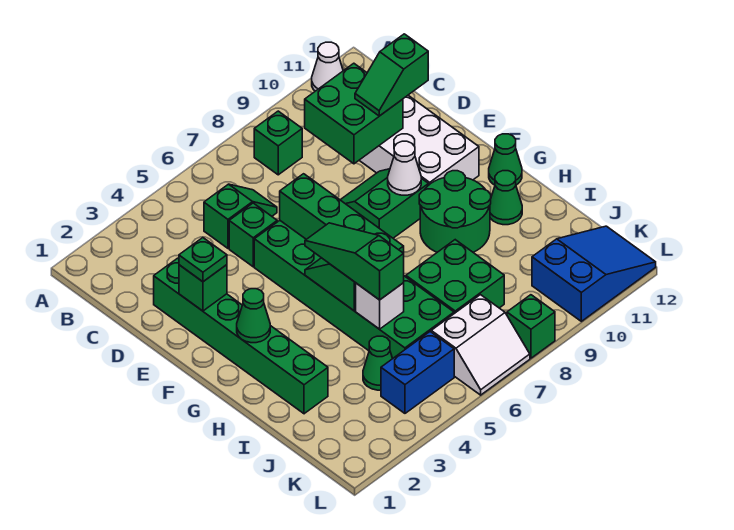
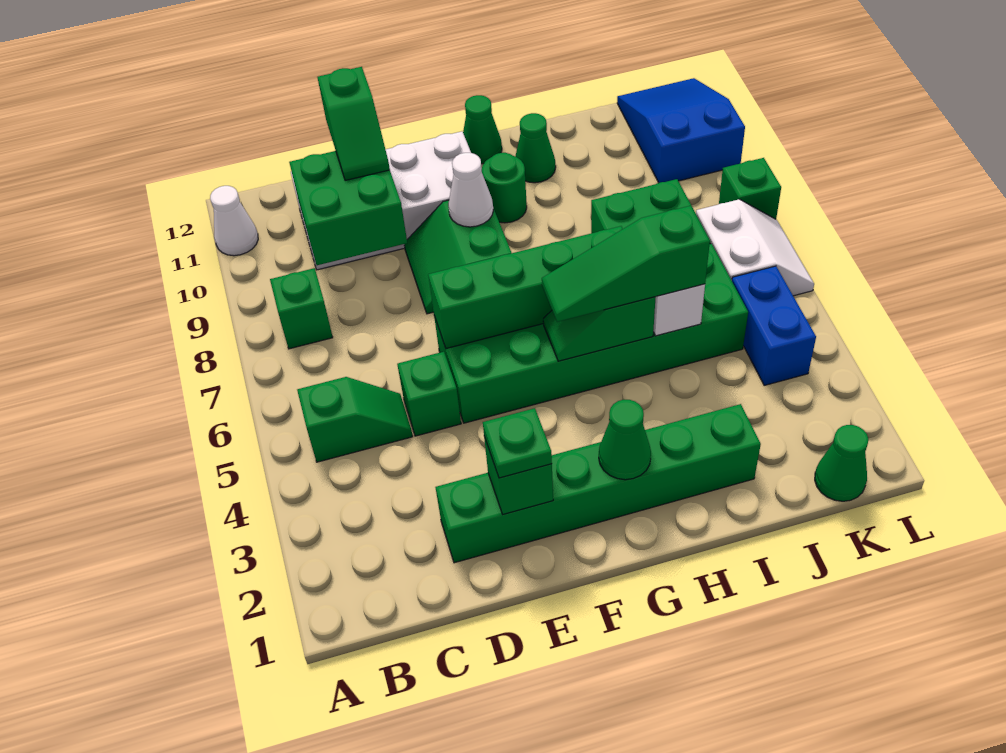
green 1x2 slope [204,184,277,248] -> green 1x2 slope turned to [297,377,413,462]
green 2x2 round brick [419,171,491,252] -> green 1x1 round brick [482,153,527,223]
green 1x1 cone [363,336,393,390] -> green 1x1 cone moved to [815,425,868,501]

